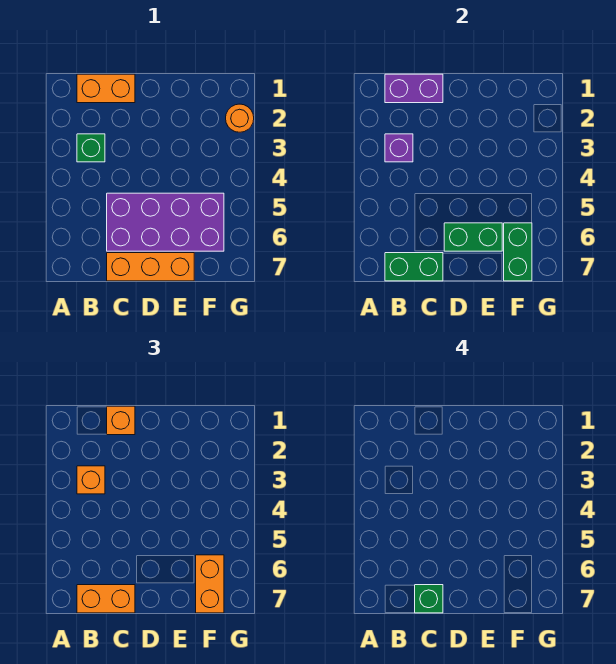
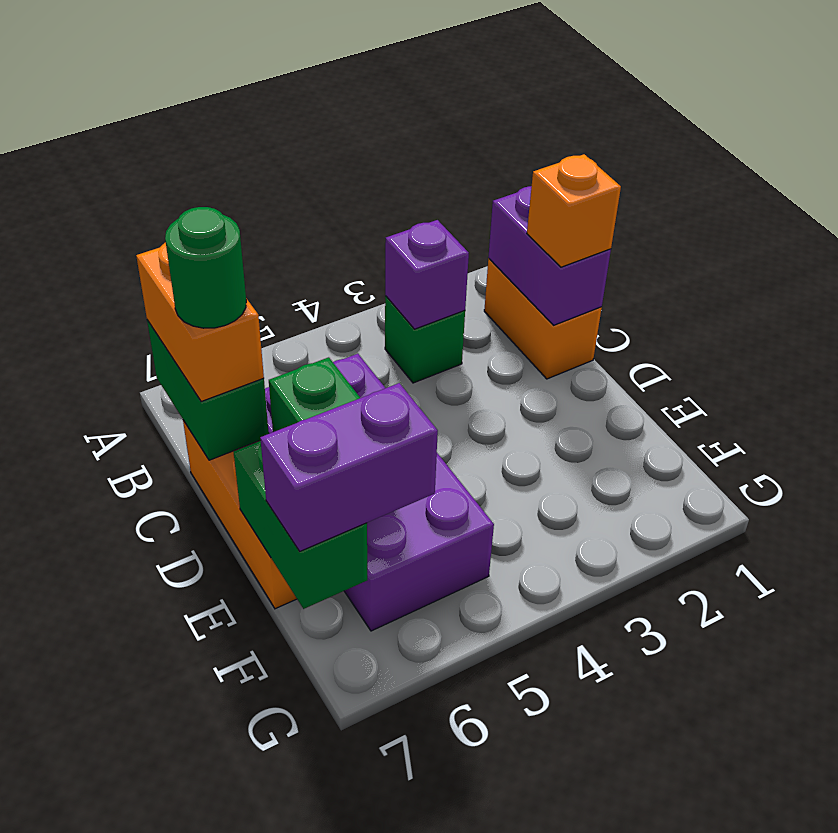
orange 1x1 brick [77,466,105,494] -> none
green 1x1 brick [415,585,443,613] -> green 1x1 round brick [165,207,246,328]
green 1x2 brick [504,223,532,281] -> green 1x2 brick turned to [234,441,367,609]
orange 1x2 brick [196,555,224,613] -> purple 1x2 brick [260,383,438,551]
orange 1x1 round brick [226,104,254,132] -> none

